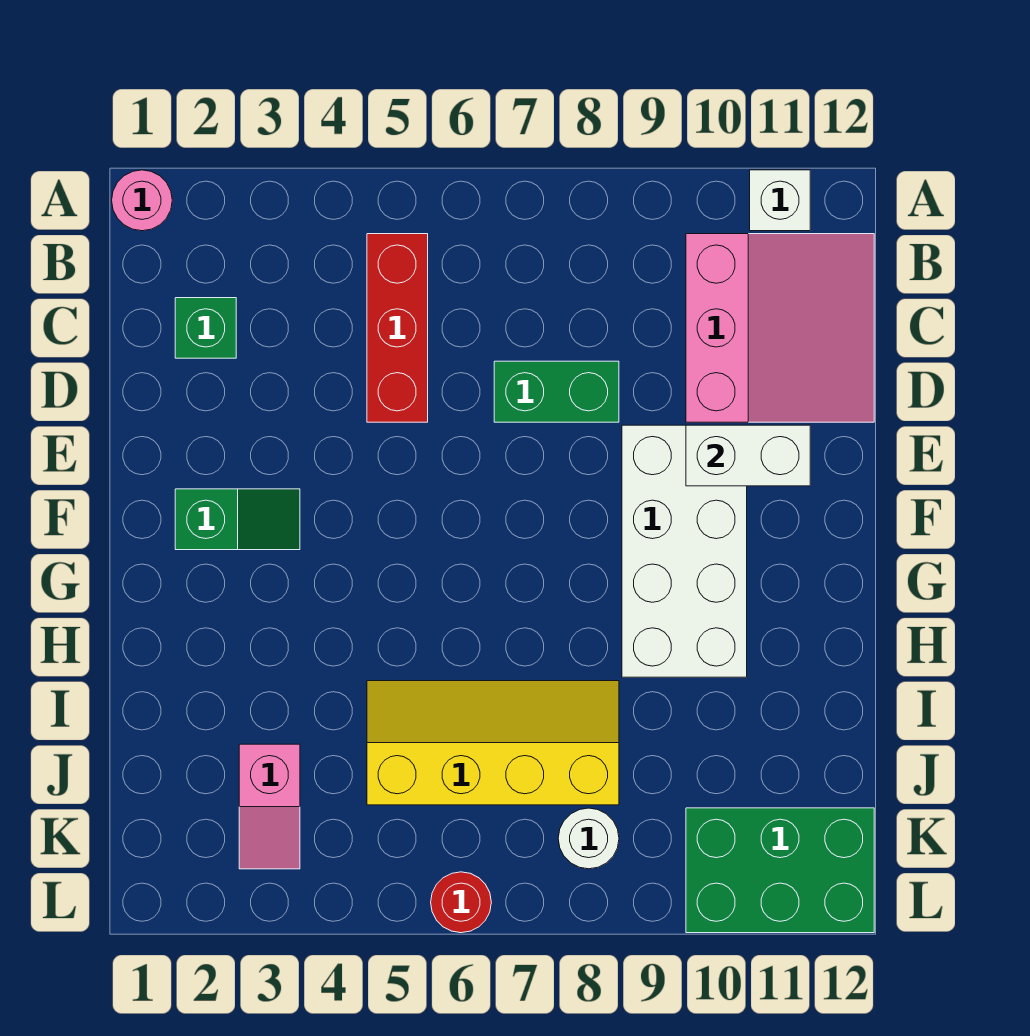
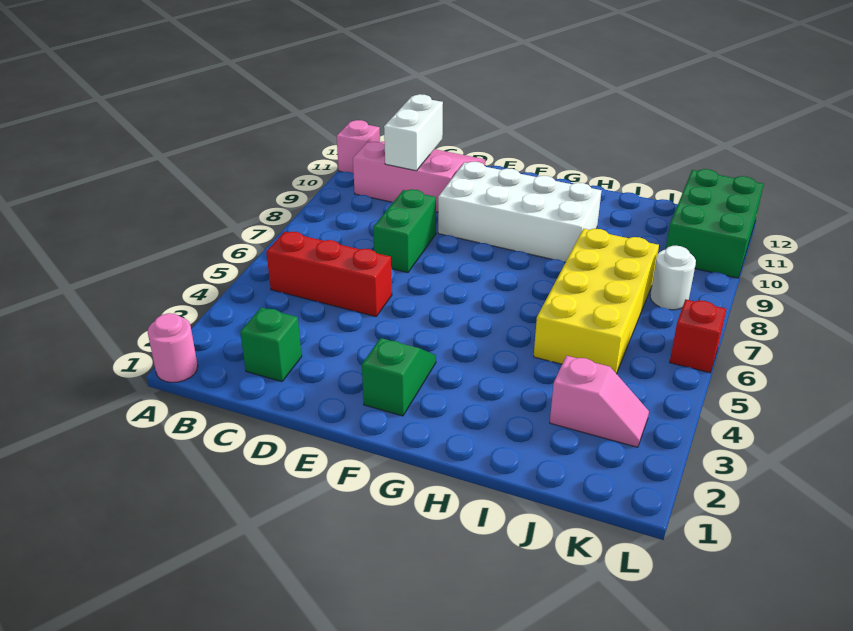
white 1x1 brick [750,170,810,231] -> pink 1x1 brick [337,120,380,174]
white 1x2 brick [686,425,810,486] -> white 1x2 brick moved to [384,94,443,171]
yellow 2x4 slope [367,681,619,805] -> yellow 2x4 brick [534,229,659,374]
red 1x1 round brick [431,872,491,933] -> red 1x1 brick [670,299,726,373]

